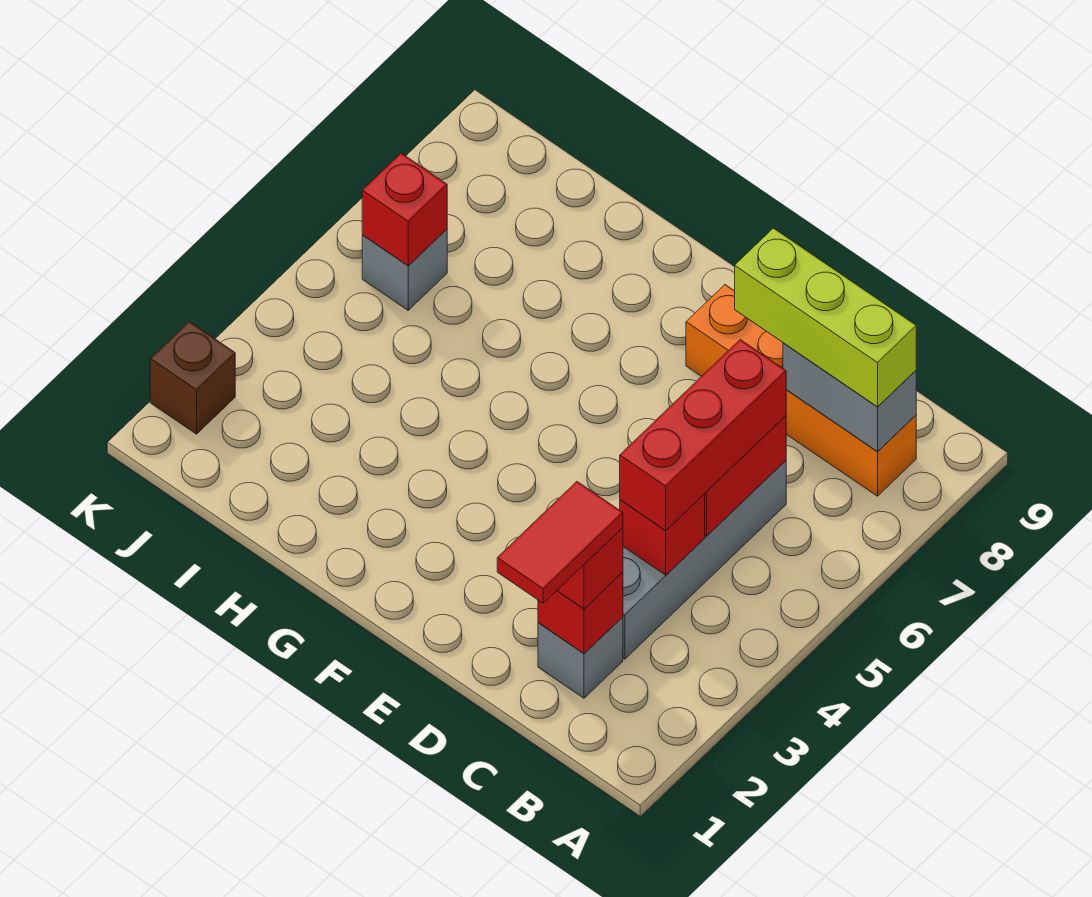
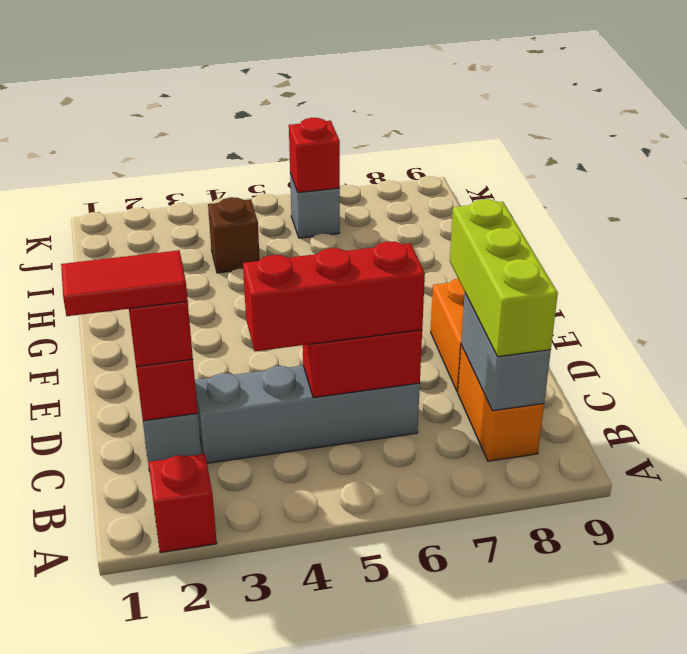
red 1x1 brick [620,494,705,575] -> red 1x1 brick moved to [148,454,217,553]
brown 1x1 brick [150,322,235,434] -> brown 1x1 brick moved to [208,197,260,273]

